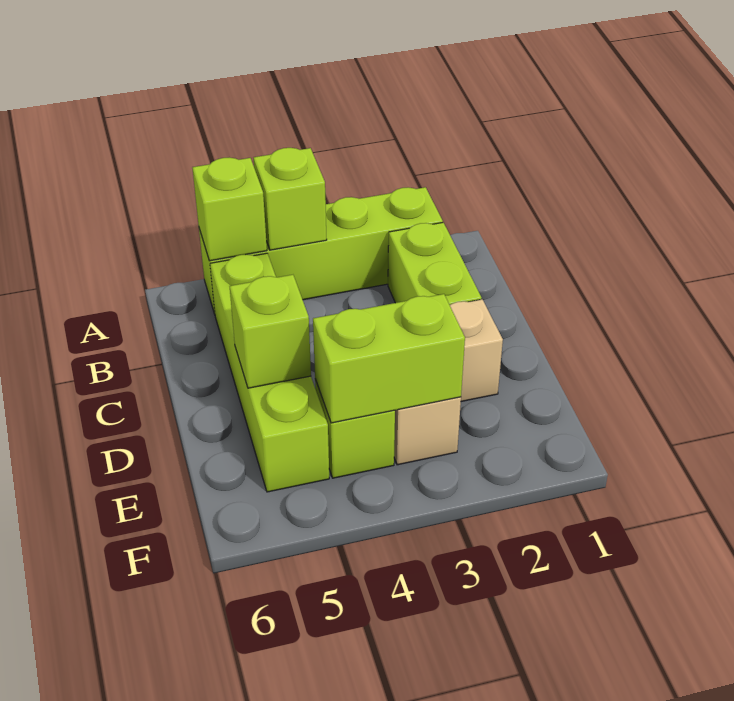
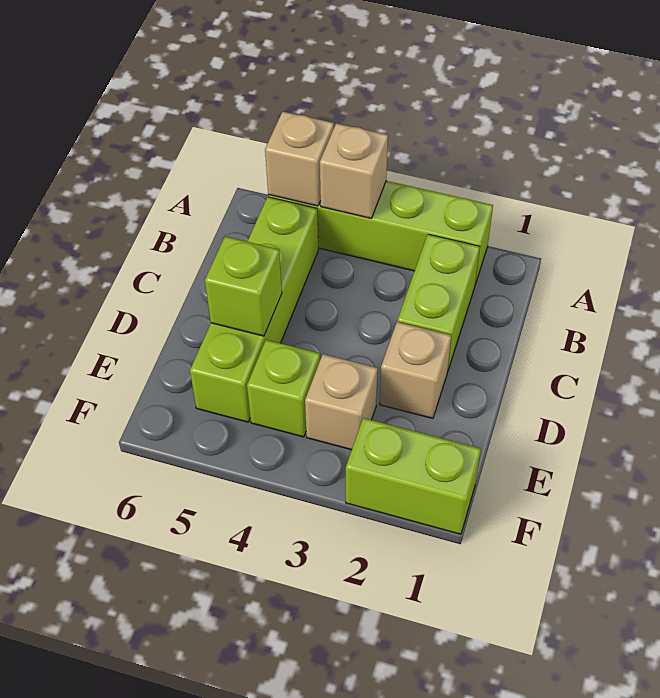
lime 1x1 brick [254,148,327,250] -> tan 1x1 brick [320,123,388,218]
lime 1x1 brick [192,158,267,261] -> tan 1x1 brick [265,112,334,206]
lime 1x2 brick [313,294,465,423] -> lime 1x2 brick moved to [346,418,481,534]

